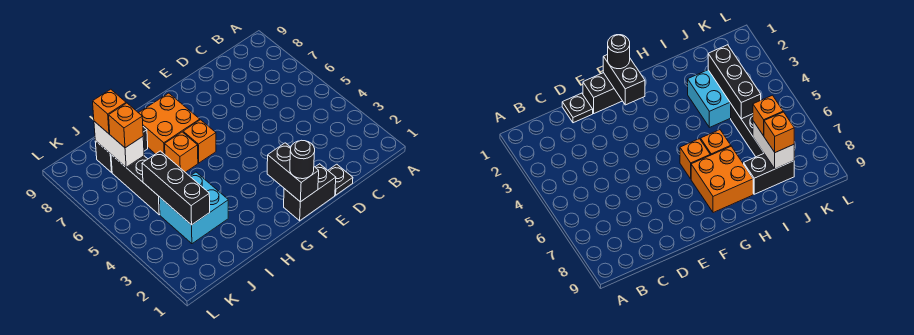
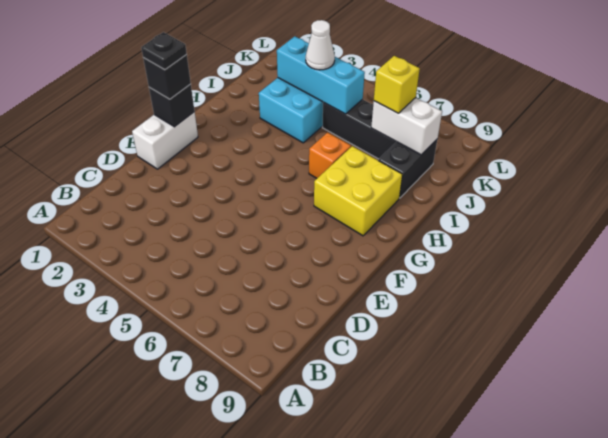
black 1x1 plate [328,164,353,195] -> black 1x1 plate moved to [141,32,187,70]
black 1x2 brick [284,164,336,221] -> white 1x2 brick [132,112,198,169]
black 1x2 brick [267,143,319,202] -> black 1x1 brick [149,84,194,127]
black 1x1 round brick [290,140,315,179] -> black 1x1 brick [143,55,191,99]
orange 1x1 brick [183,120,216,163] -> none
orange 2x2 brick [139,93,200,154] -> yellow 2x2 brick [314,146,402,236]
black 1x3 brick [142,151,210,225] -> cyan 1x3 brick [277,36,365,114]
none -> white 1x1 cone [306,20,335,70]
orange 1x1 brick [109,103,143,148] -> yellow 1x1 brick [374,56,420,113]
orange 1x1 brick [93,89,126,134] -> none

